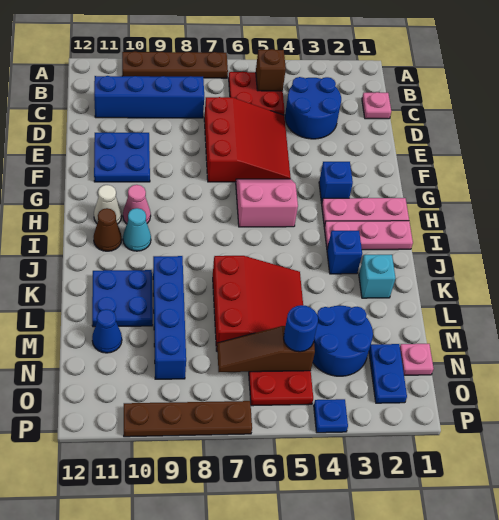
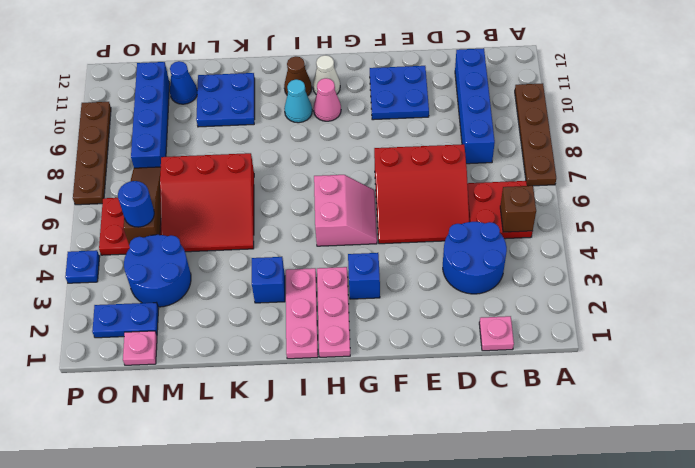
cyan 1x1 brick [359,255,395,298] -> none
blue 1x4 brick [153,256,186,379] -> blue 1x4 brick turned to [131,62,170,168]

